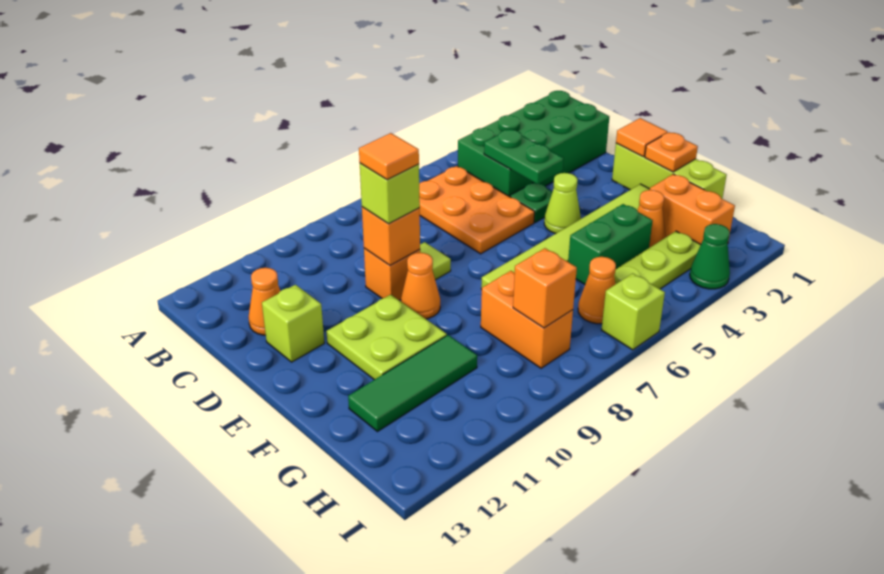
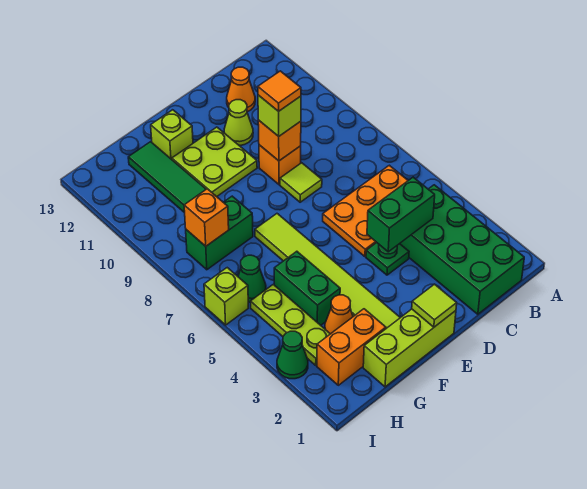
green 1x2 plate [484,129,564,184] -> green 1x2 brick [367,177,435,252]
lime 1x1 brick [262,285,324,362] -> lime 1x1 brick moved to [151,110,193,159]
orange 1x1 tile [616,118,668,157] -> lime 1x1 tile [412,284,457,327]
lime 1x1 cone [544,173,581,234] -> lime 1x1 cone moved to [224,100,253,145]
orange 1x1 cone [401,253,440,319] -> none
orange 1x1 plate [645,132,698,172] -> none
orange 1x2 brick [481,271,573,368] -> green 1x2 brick [186,196,253,270]
orange 1x1 cone [578,257,616,324] -> green 1x1 cone [238,255,266,302]

